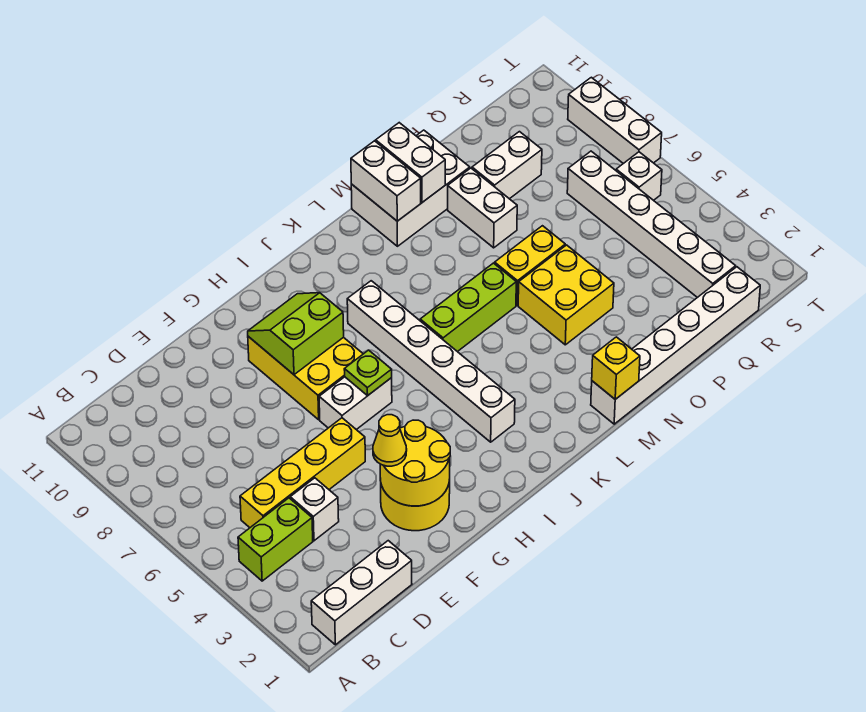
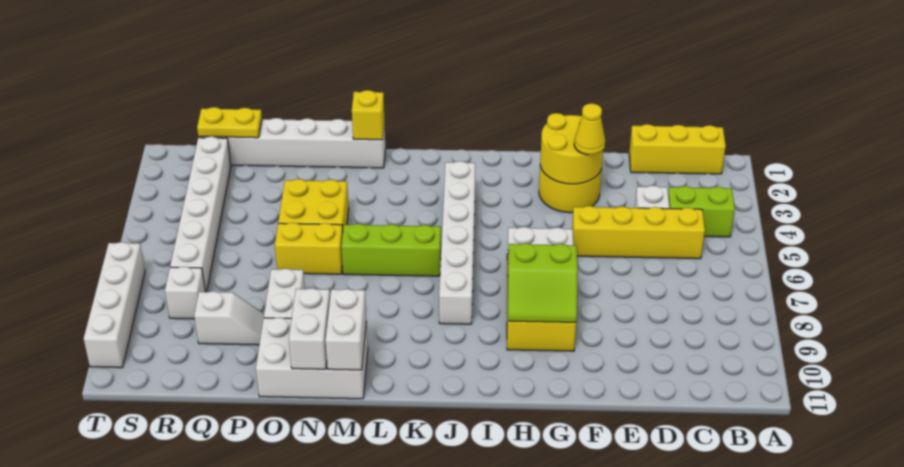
white 1x3 brick [311,541,412,645] -> yellow 1x3 brick [629,124,726,174]
lime 1x1 plate [344,350,392,396] -> none
white 1x2 brick [472,132,542,199] -> white 1x2 slope [194,291,264,345]
none -> yellow 1x2 plate [197,107,262,138]
white 1x1 brick [616,152,662,200] -> white 1x1 brick moved to [165,267,205,319]
white 1x3 brick [568,77,662,164] -> white 1x4 brick [84,242,145,368]

